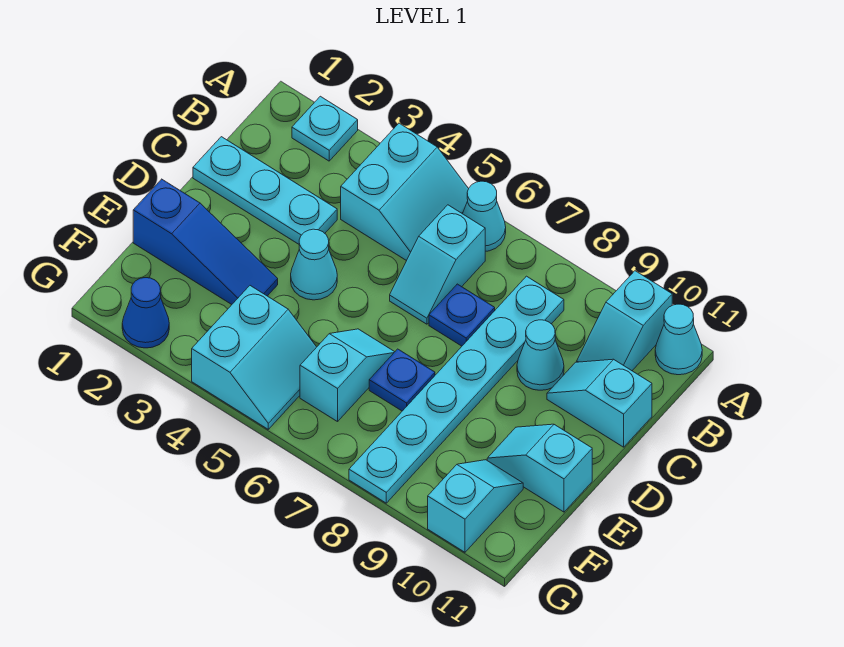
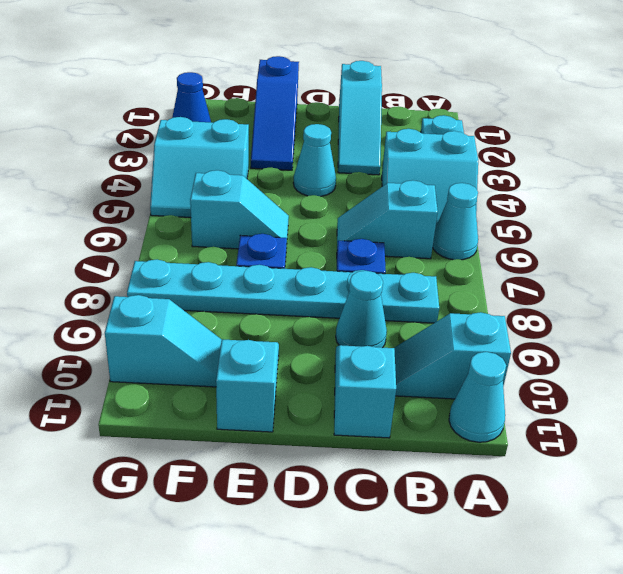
cyan 1x3 plate [193,137,337,244] -> cyan 1x3 slope [338,61,382,175]

